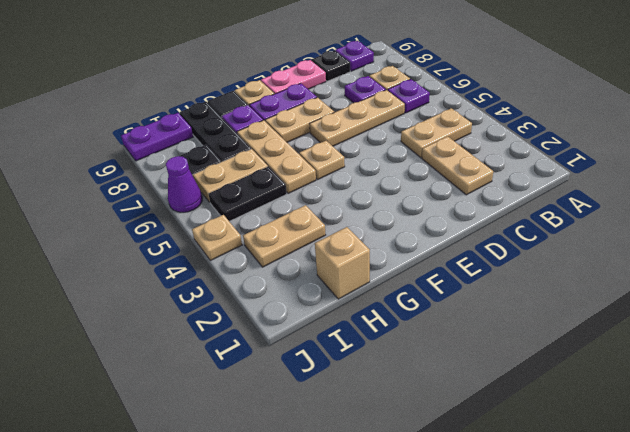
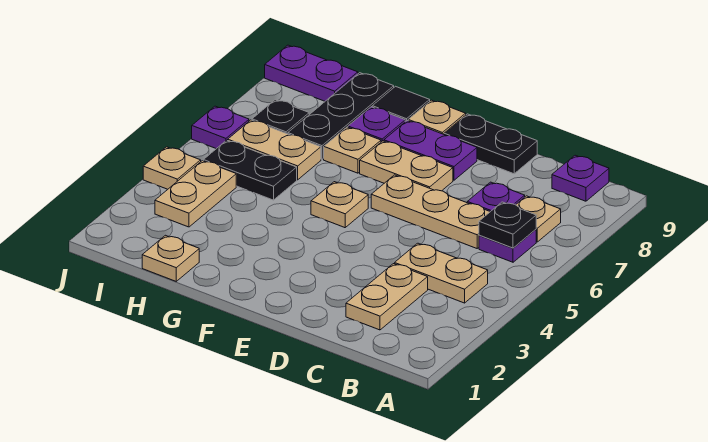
black 1x1 plate [311,50,350,81] -> black 1x1 plate moved to [479,202,536,248]
pink 1x2 plate [261,60,326,94] -> black 1x2 plate [444,114,537,174]
tan 1x3 plate [237,120,316,193] -> tan 1x1 plate [324,127,381,173]
tan 1x1 brick [315,227,370,299] -> tan 1x1 plate [142,235,199,281]
tan 1x2 plate [243,205,326,267] -> tan 1x2 plate turned to [155,161,236,227]
purple 1x1 cone [166,156,202,212] -> purple 1x1 plate [192,106,249,149]

